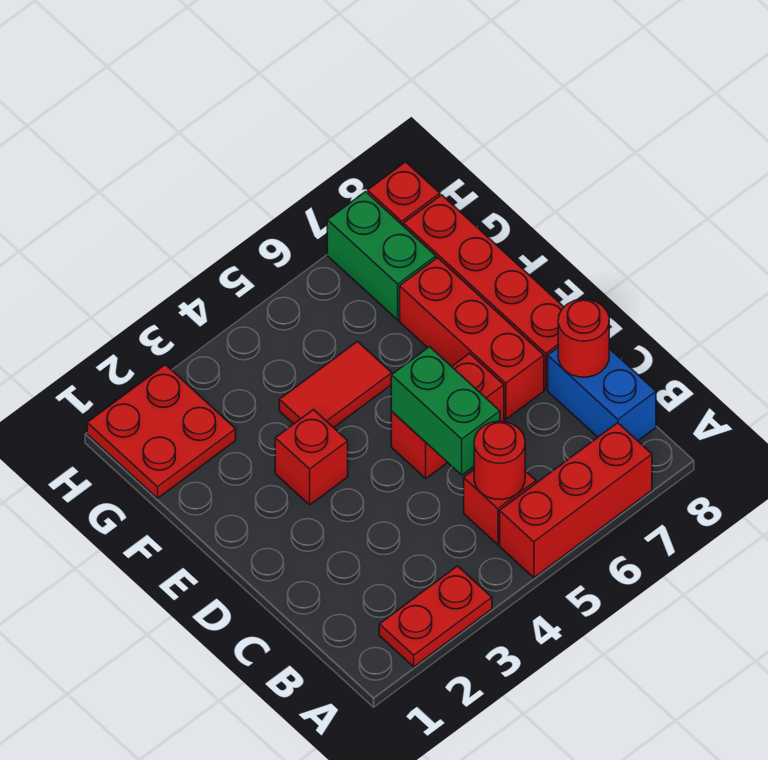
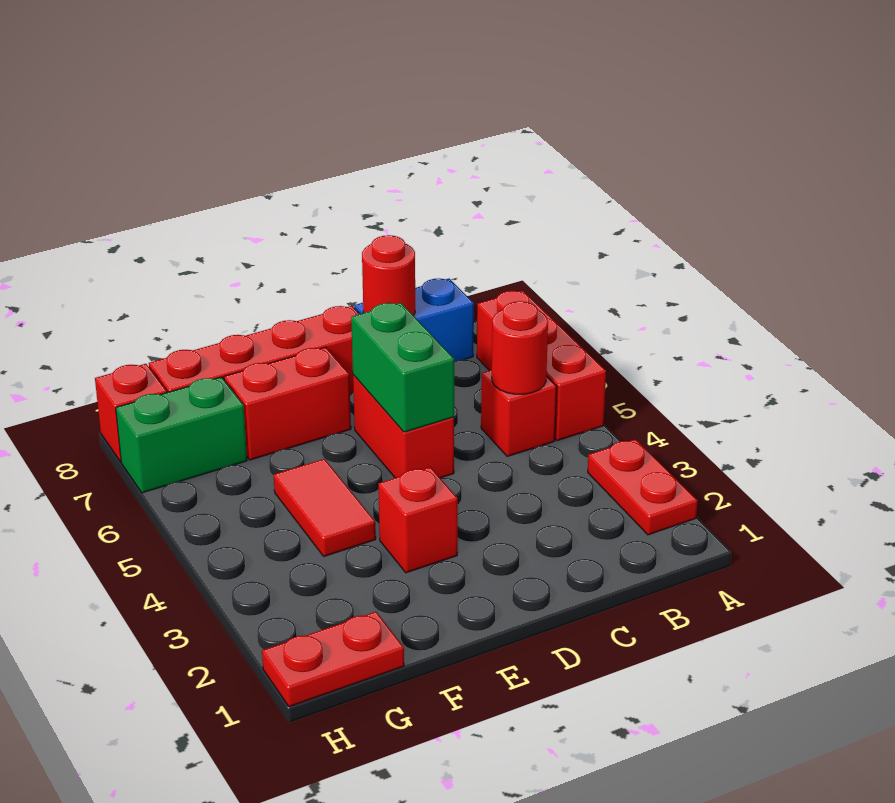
green 1x2 brick [391,347,500,475] -> green 1x2 brick turned to [351,303,454,432]
red 1x3 brick [400,258,544,419] -> red 1x2 brick [224,347,351,460]
red 2x2 plate [87,365,236,498] -> red 1x2 plate [262,612,404,707]

